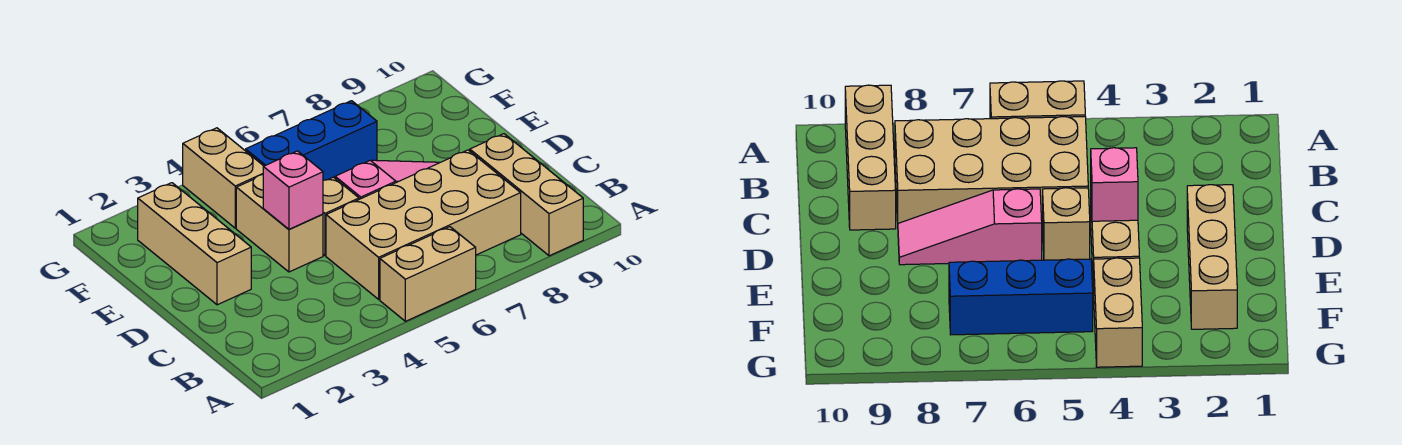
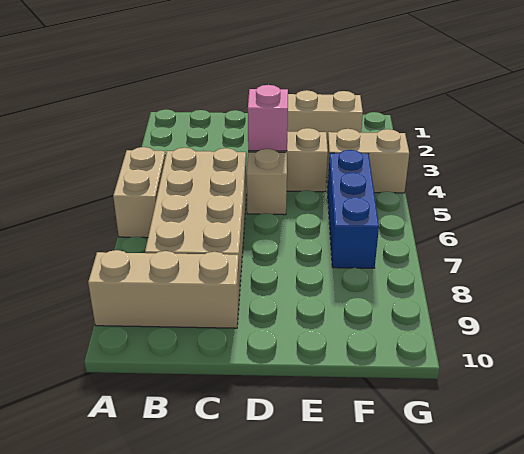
pink 1x3 slope [335,160,440,199] -> none

